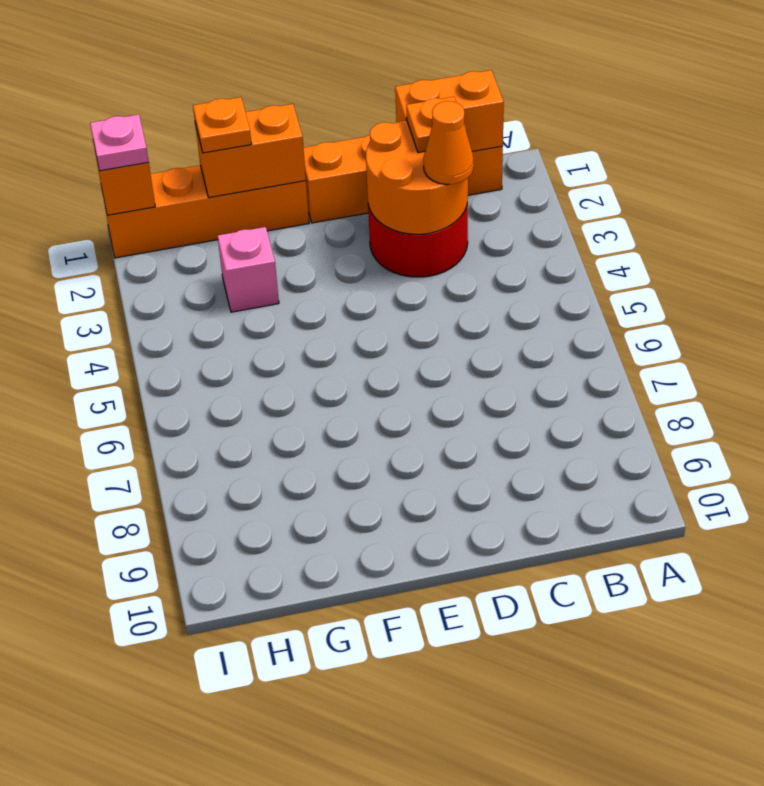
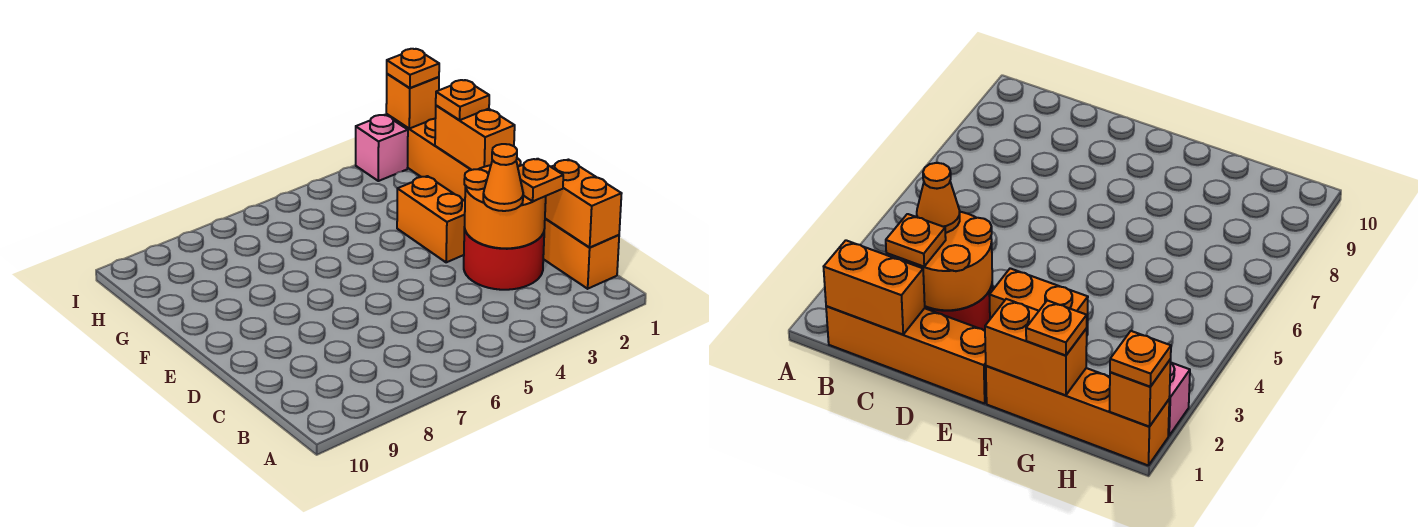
none -> orange 1x2 brick [397,176,465,262]
pink 1x1 brick [218,227,279,312] -> pink 1x1 brick moved to [356,115,408,181]
pink 1x1 plate [90,114,149,171] -> orange 1x1 plate [387,49,439,88]

